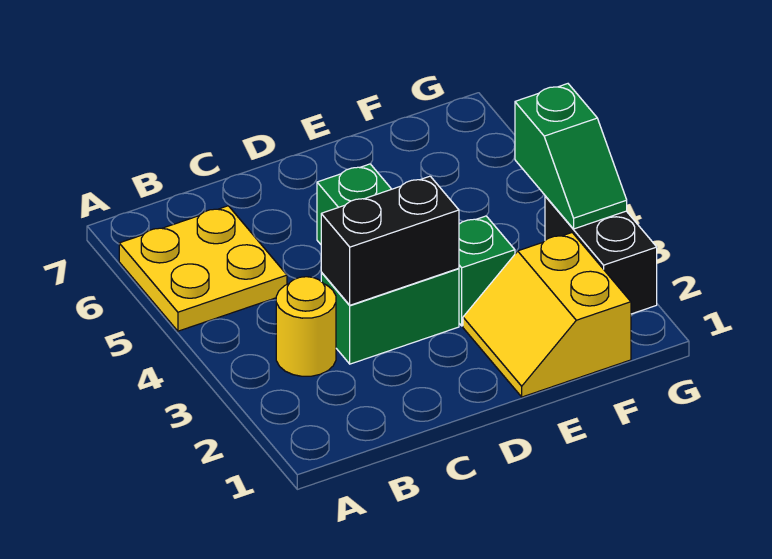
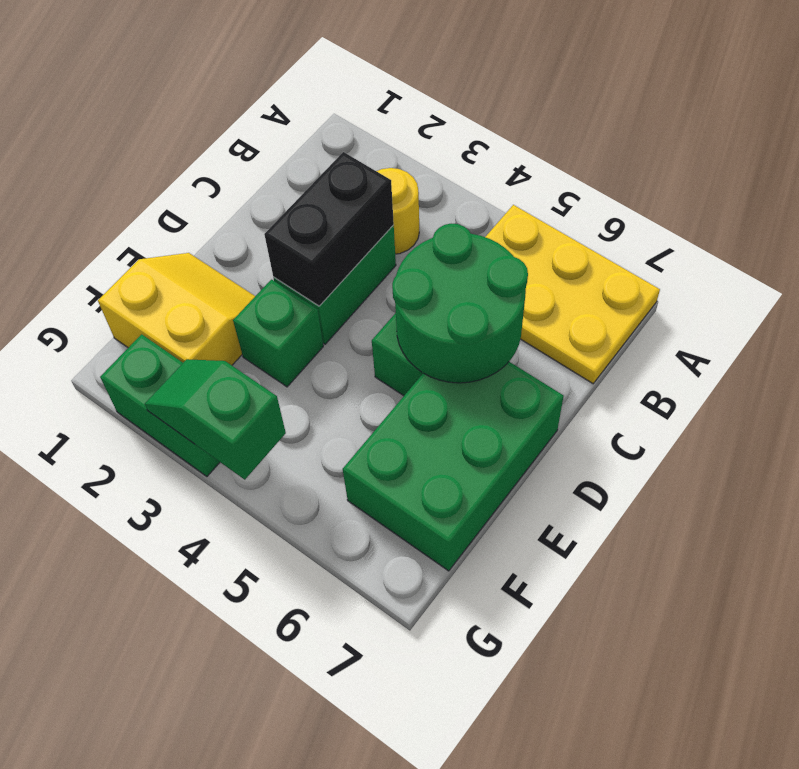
yellow 2x2 plate [119,206,287,331] -> yellow 2x3 plate [486,205,660,384]
none -> green 2x2 round brick [392,224,528,383]
none -> green 2x3 brick [343,362,564,571]
black 1x2 brick [545,196,657,314] -> green 1x2 brick [100,334,220,476]

